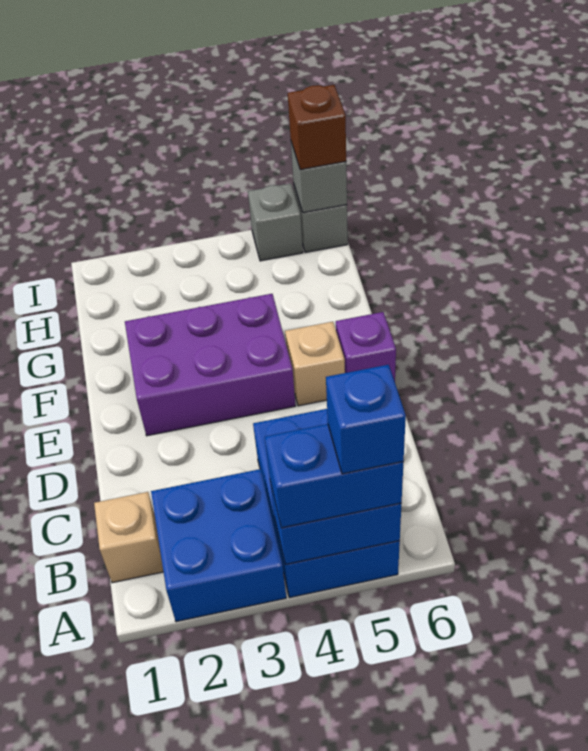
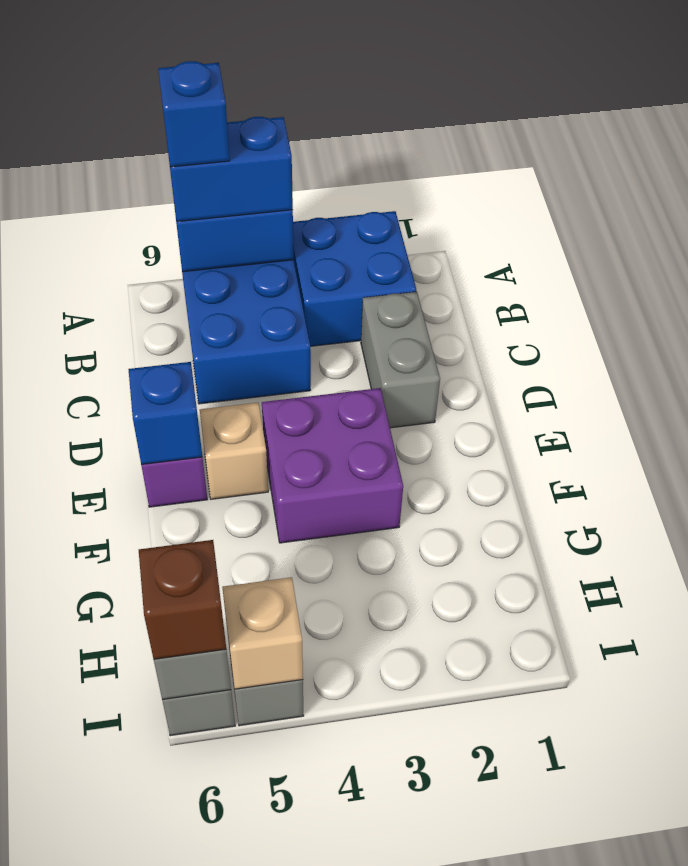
tan 1x1 brick [94,492,163,583] -> tan 1x1 brick moved to [222,577,303,689]
none -> grey 1x2 brick [361,292,440,428]
purple 2x3 brick [125,294,296,436] -> purple 2x2 brick [262,388,403,543]
none -> blue 1x1 brick [128,362,202,465]

